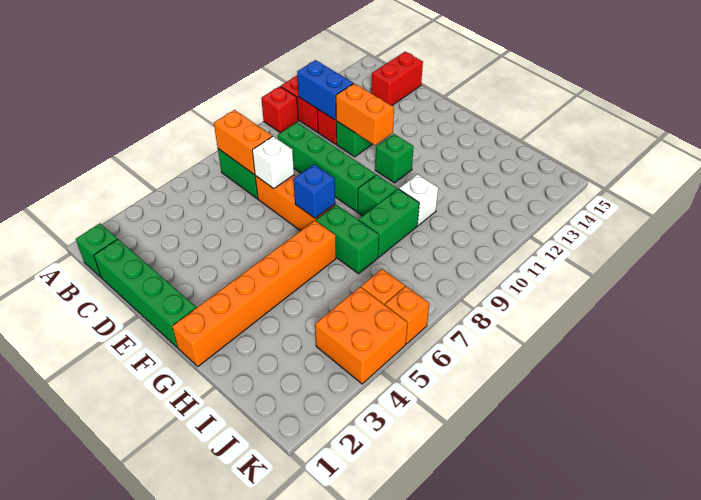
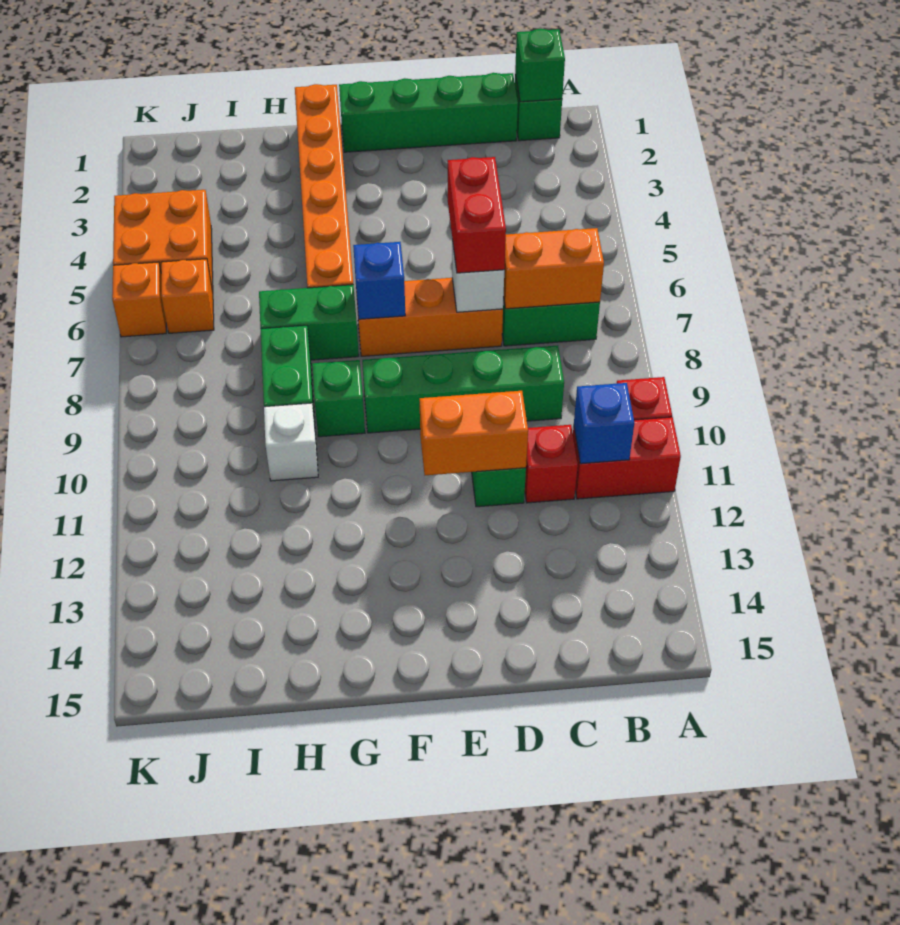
blue 1x2 brick [297,60,353,120] -> blue 1x1 brick [574,383,634,464]
red 1x2 brick [371,52,423,106] -> red 1x2 brick moved to [448,157,506,273]
green 1x1 brick [375,134,414,183] -> green 1x1 brick moved to [515,29,565,102]

